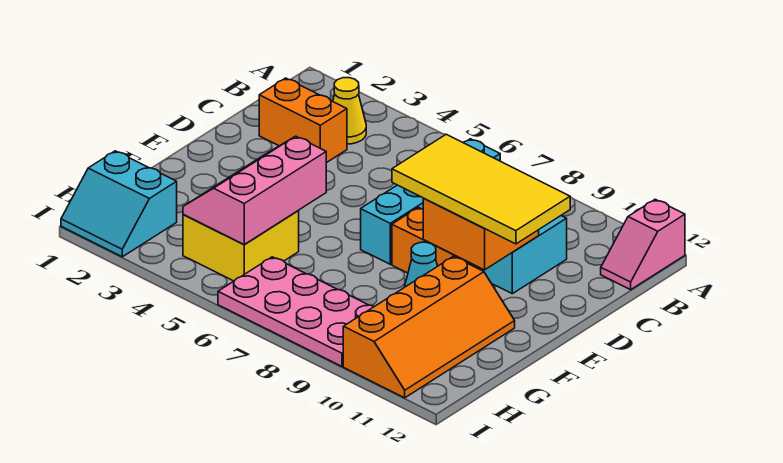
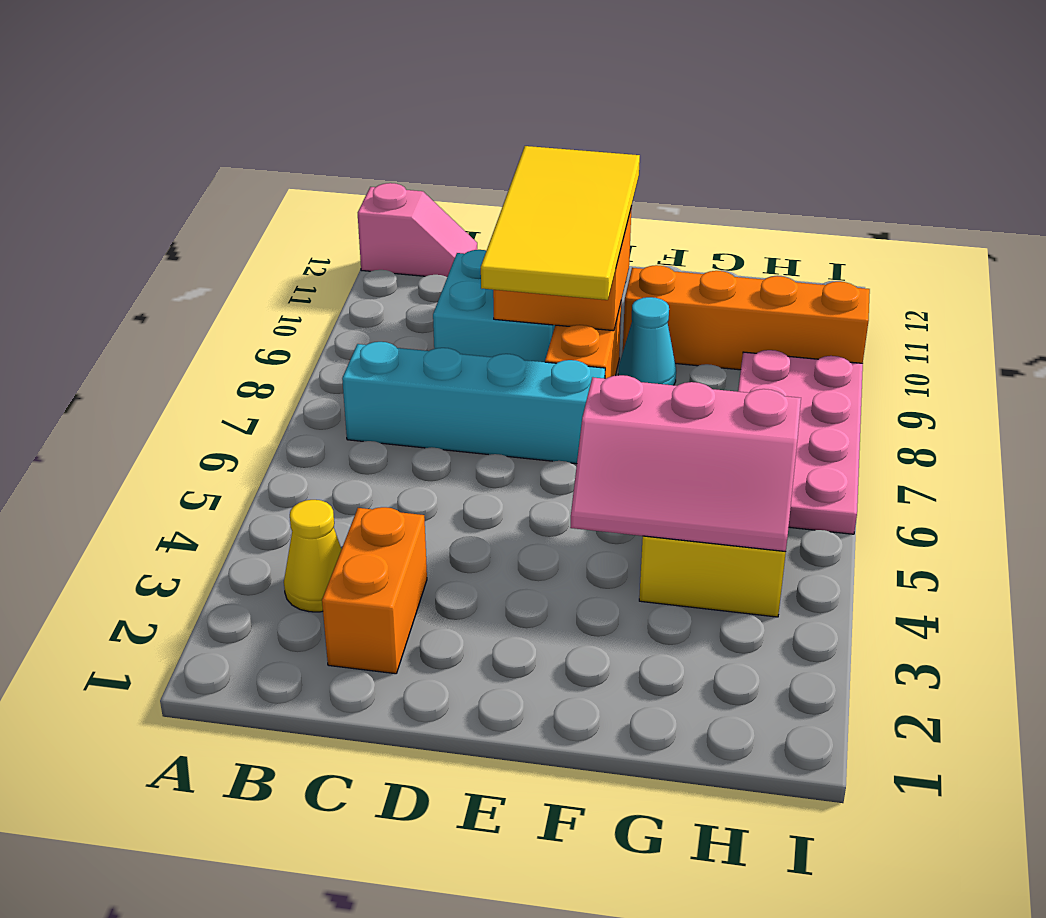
cyan 2x2 slope [61,151,177,257] -> none

